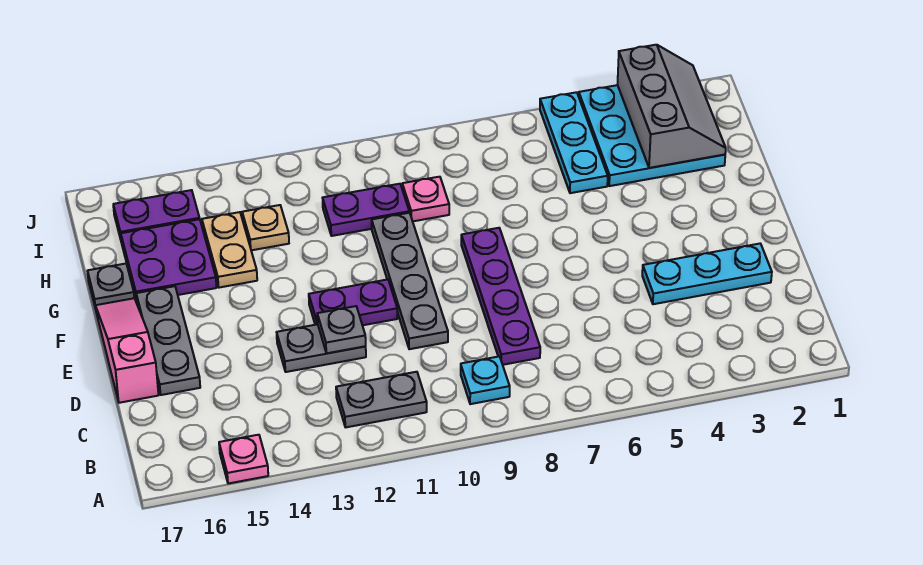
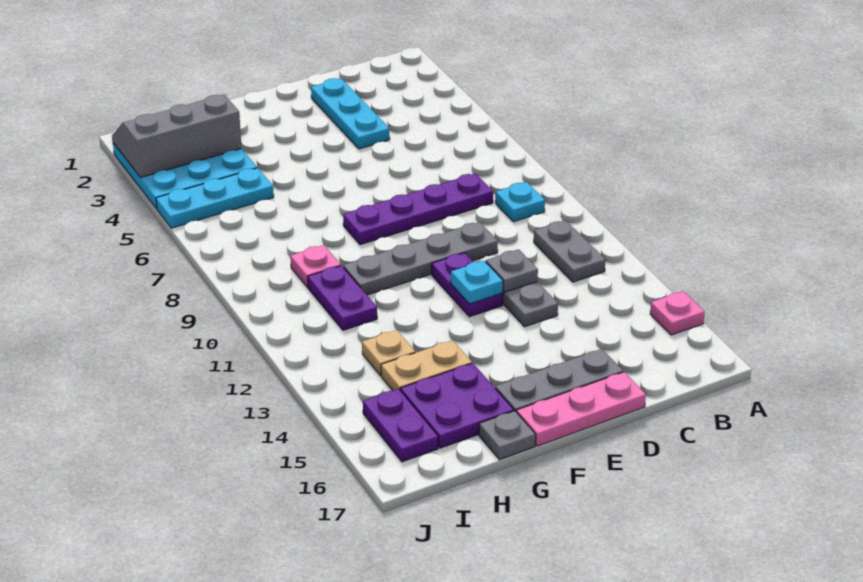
pink 1x3 slope [95,298,158,403] -> pink 1x3 plate [517,372,646,446]
none -> cyan 1x1 plate [451,261,503,304]

